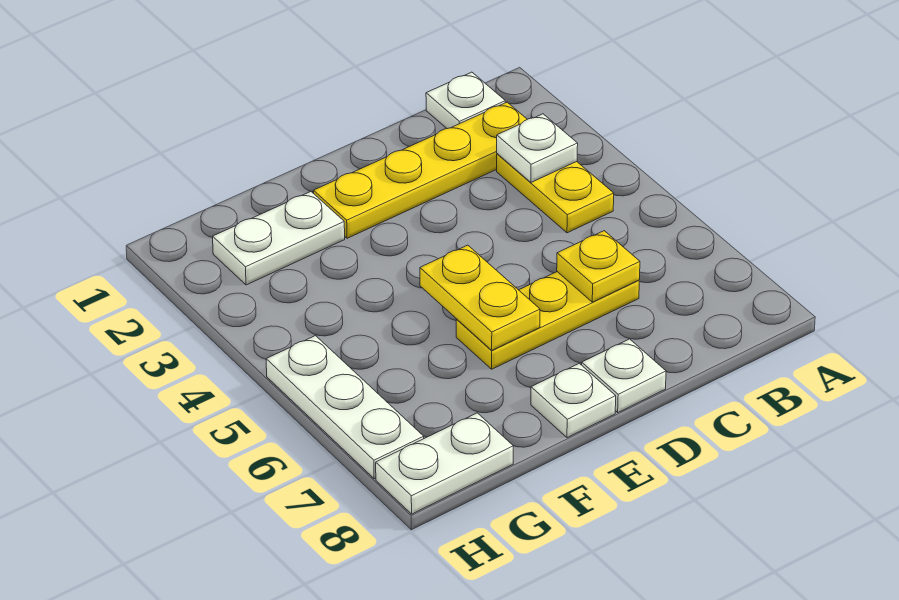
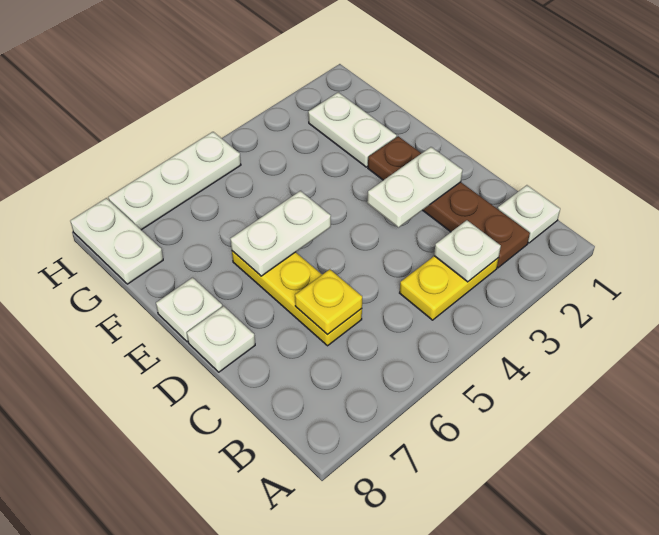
yellow 1x4 plate [313,102,527,238] -> brown 1x4 plate [368,136,530,268]
none -> white 1x2 plate [367,147,462,227]
yellow 1x2 plate [420,245,540,350] -> white 1x2 plate [231,191,331,276]

